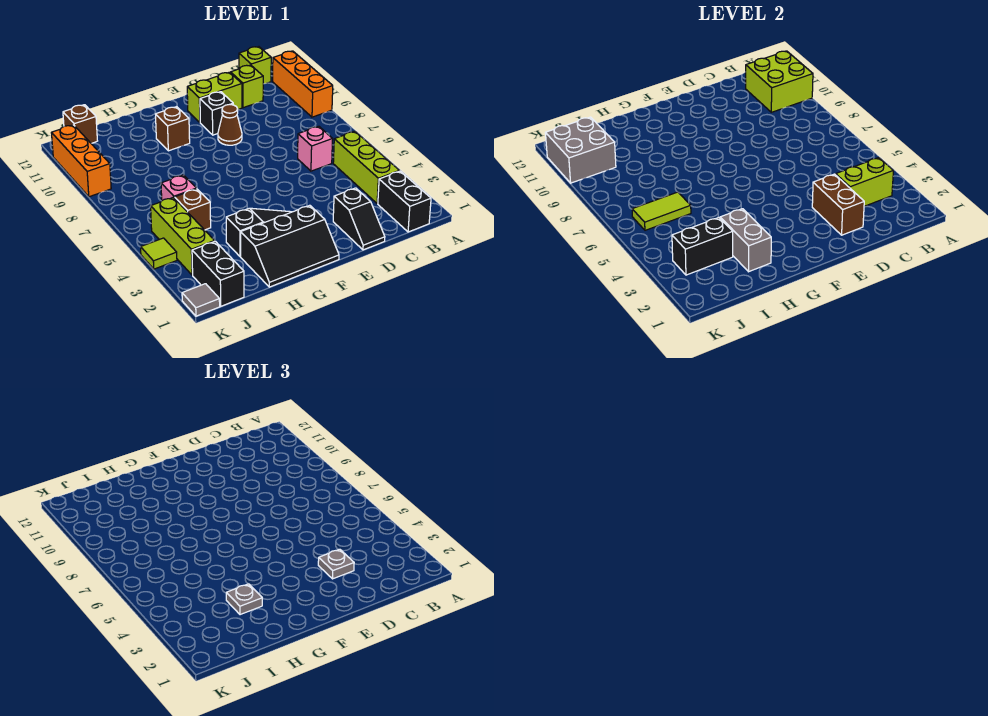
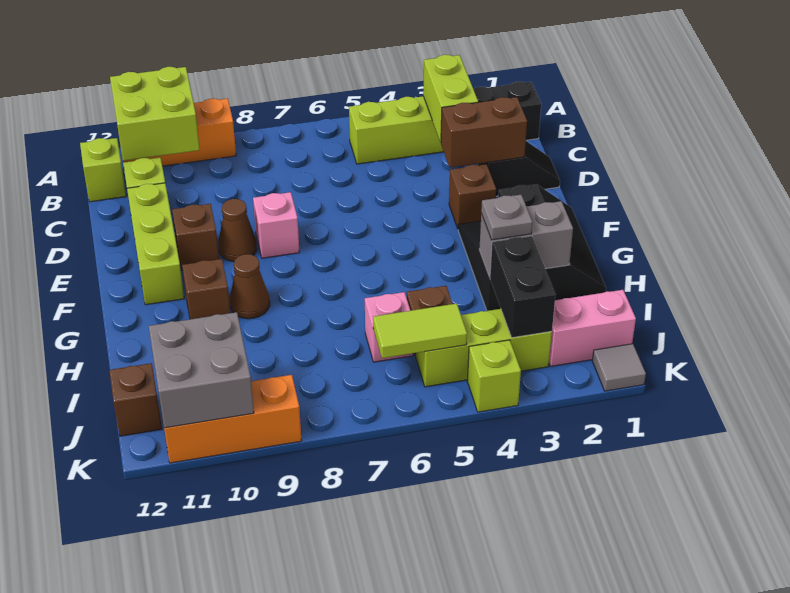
pink 1x1 brick [298,126,333,171] -> pink 1x1 brick moved to [253,192,300,258]
grey 1x1 plate [318,549,354,579] -> none
lime 1x2 brick [187,72,242,122] -> lime 1x3 brick [127,183,184,305]
none -> brown 1x1 brick [449,164,496,228]
black 1x1 brick [200,92,233,135] -> brown 1x1 brick [172,204,219,270]
none -> brown 1x1 cone [230,254,270,319]
lime 1x2 tile [632,192,691,230] -> lime 1x2 tile turned to [373,304,467,358]
black 1x2 brick [192,241,244,306] -> pink 1x2 brick [549,290,636,366]
lime 1x1 tile [141,238,177,269] -> lime 1x1 brick [468,340,521,412]

